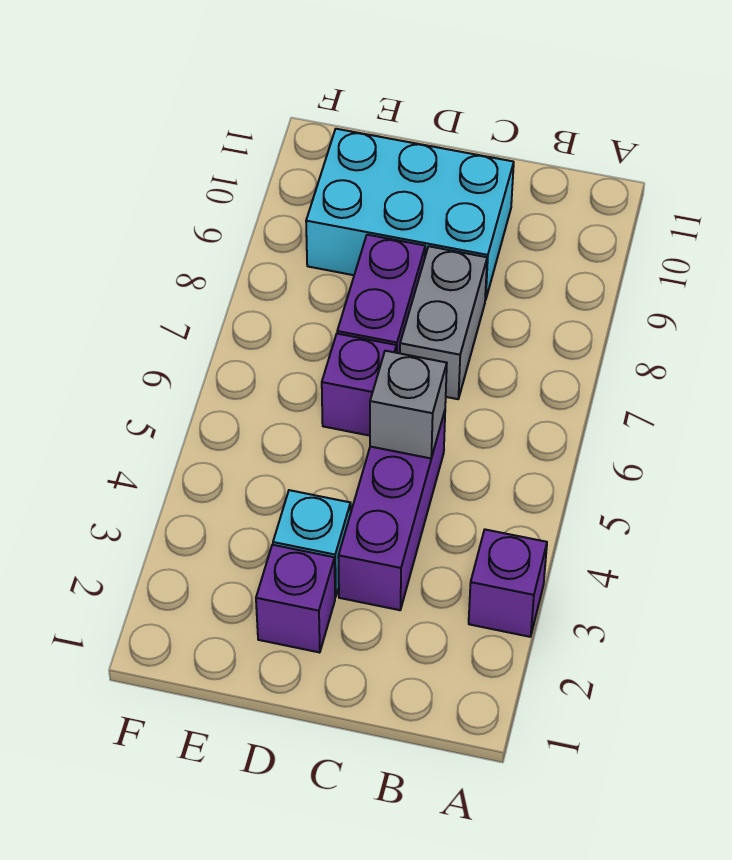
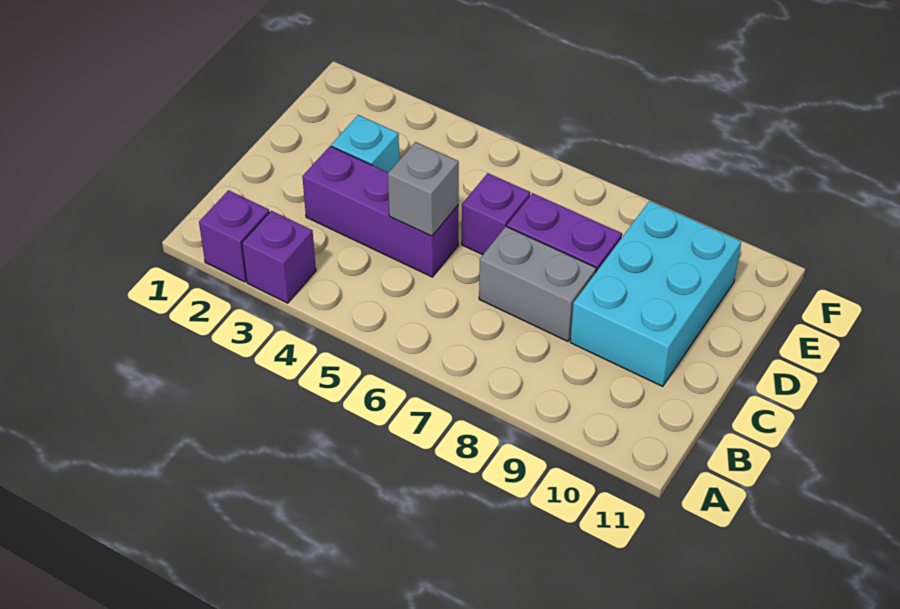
purple 1x1 brick [256,545,335,653] -> purple 1x1 brick moved to [199,190,269,282]

